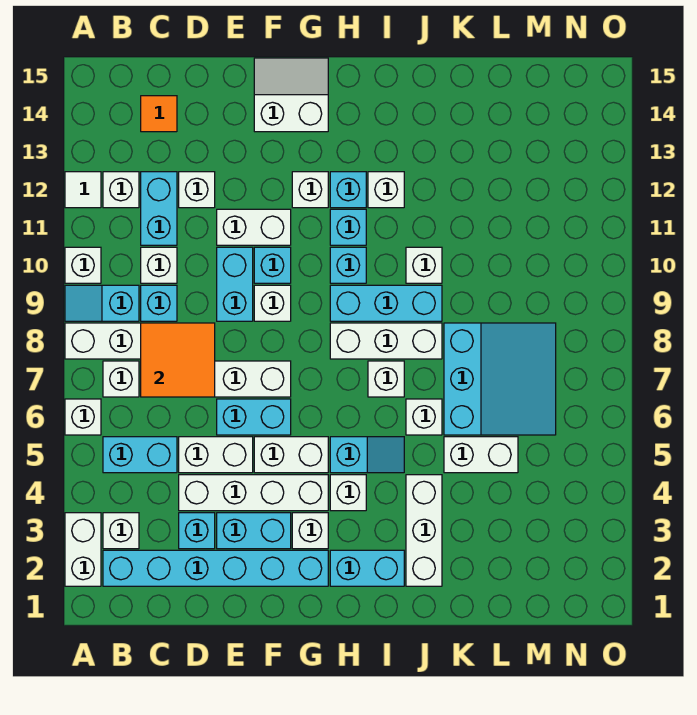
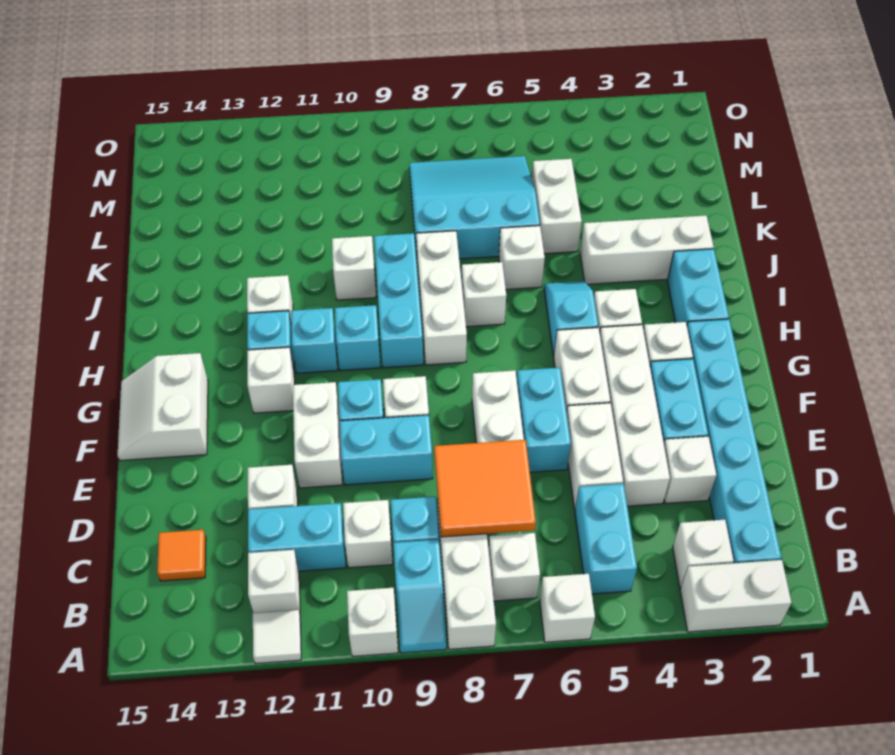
cyan 1x1 brick [179,513,215,549] -> white 1x1 brick [664,436,716,504]

